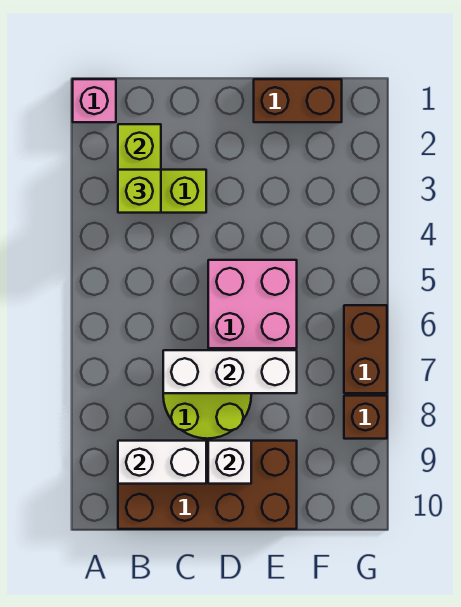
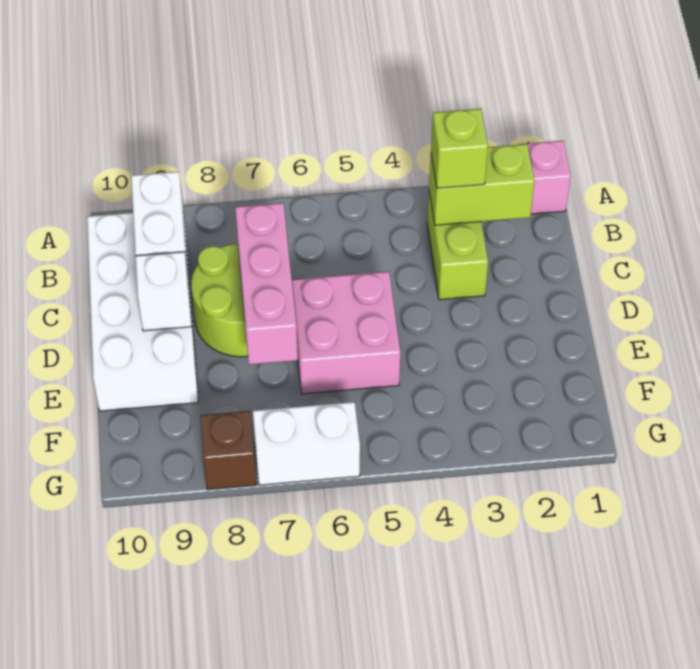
brown 2x4 brick [118,441,297,529] -> white 2x4 brick [87,211,198,411]
white 1x3 brick [163,350,297,393] -> pink 1x3 brick [235,203,298,365]
brown 1x2 brick [254,79,342,122] -> none
brown 1x2 brick [344,305,387,393] -> white 1x2 brick [253,402,360,485]

